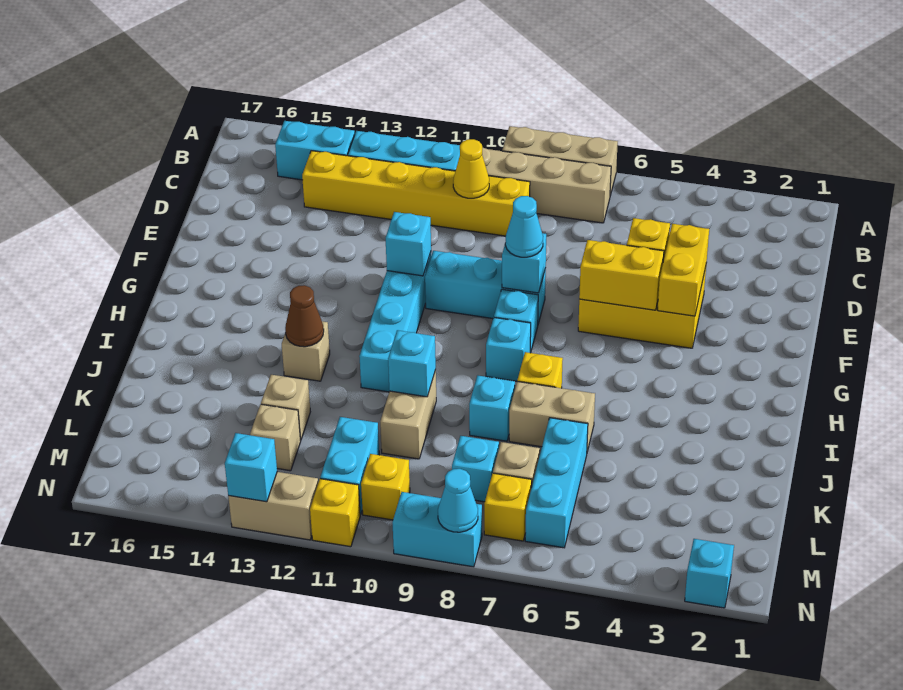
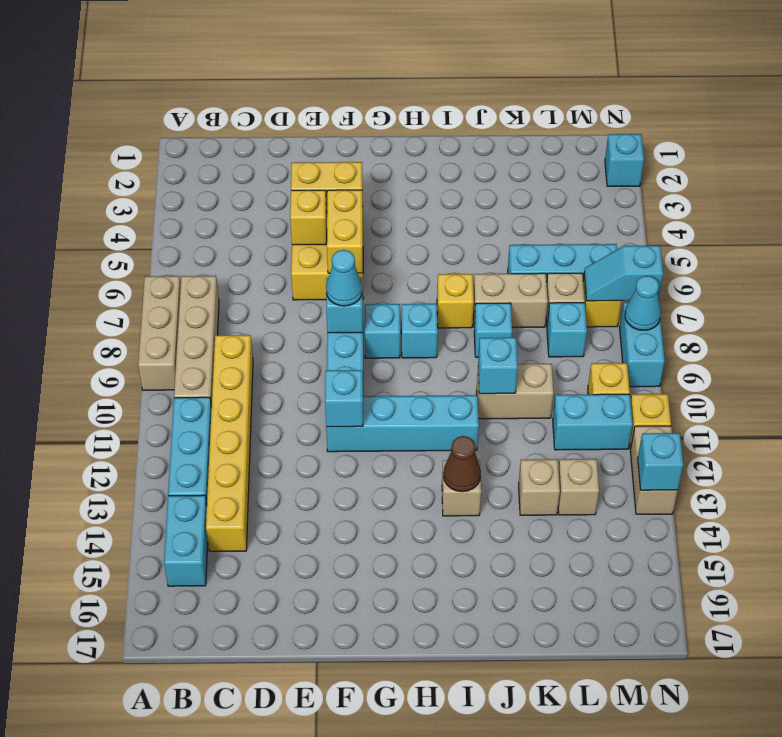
yellow 1x1 cone [453,139,489,198] -> none
tan 1x2 brick [509,382,595,452] -> tan 1x2 brick turned to [473,273,548,327]
none -> cyan 1x2 slope [584,245,663,301]

